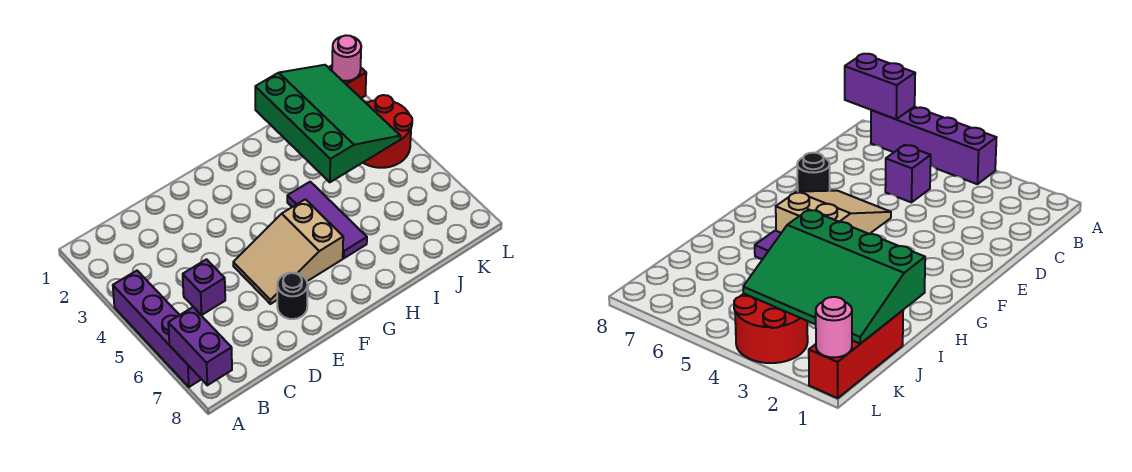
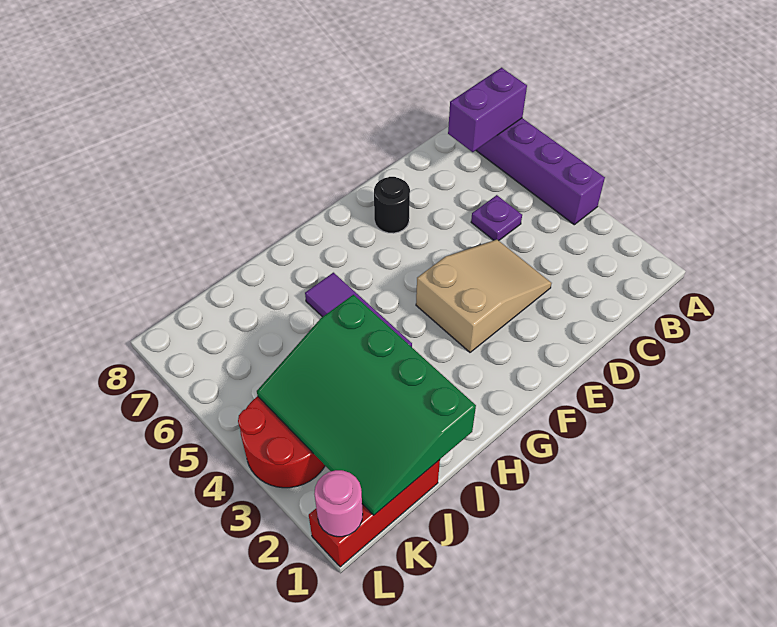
purple 1x2 brick [168,307,232,385] -> purple 1x2 brick turned to [448,68,527,152]
purple 1x1 brick [183,259,225,315] -> purple 1x1 plate [471,195,522,241]
tan 2x3 slope [233,199,343,304] -> tan 2x3 slope moved to [416,240,552,352]

